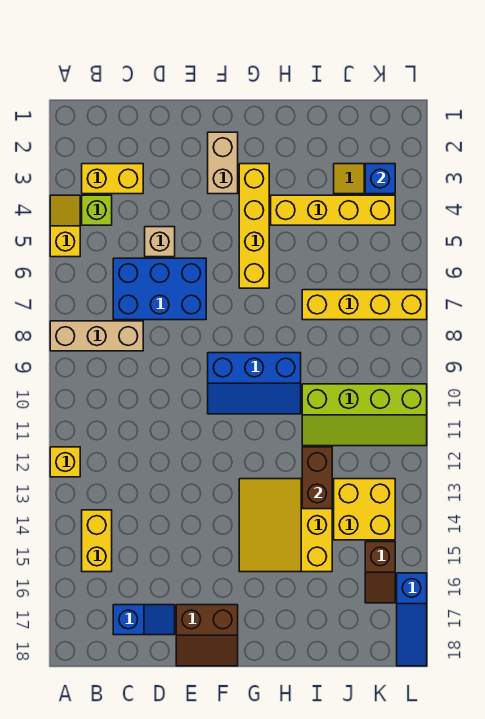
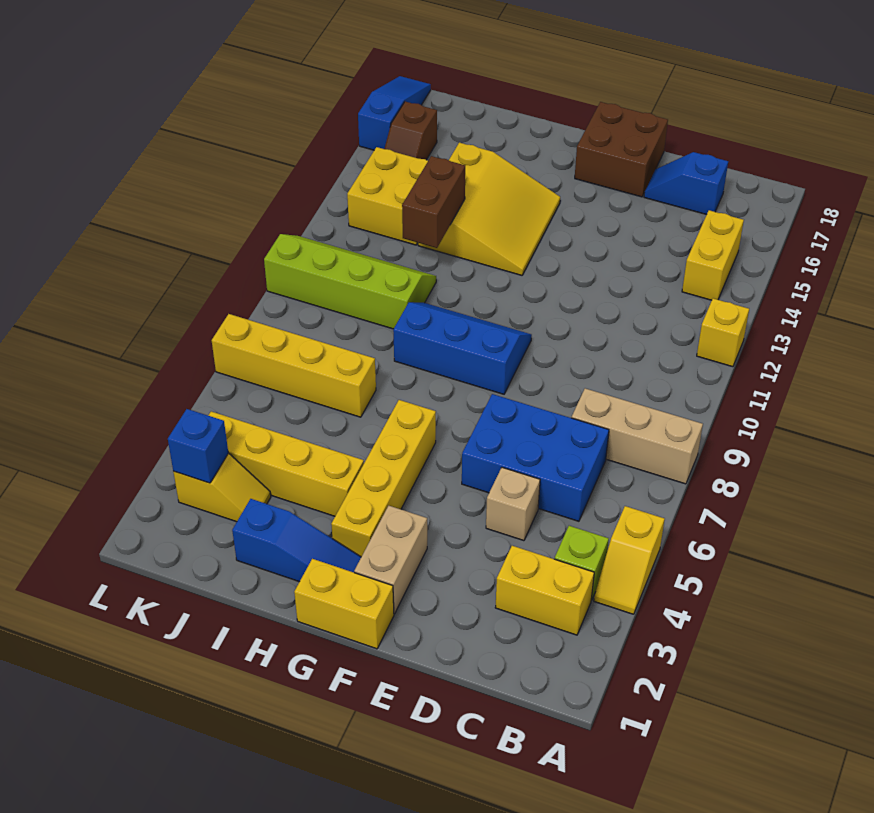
brown 2x2 slope [176,605,238,666] -> brown 2x2 brick [575,102,668,197]
none -> yellow 1x2 brick [294,559,394,649]
none -> blue 1x3 slope [232,499,361,582]
brown 1x2 slope [365,542,395,603] -> brown 1x2 slope turned to [384,102,437,160]

